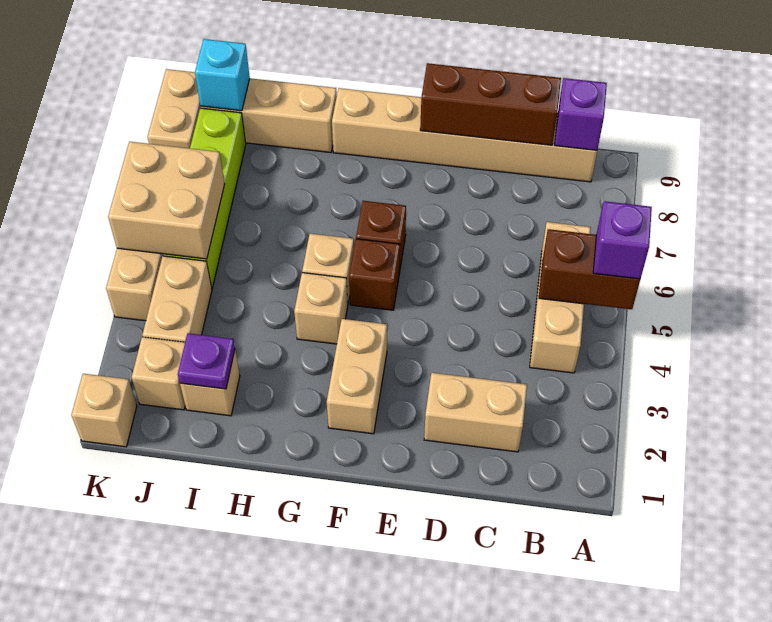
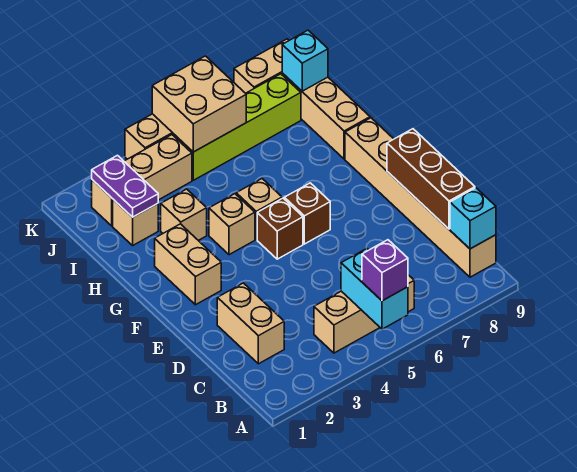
brown 1x2 brick [539,229,640,309] -> cyan 1x2 brick [341,248,408,329]
purple 1x1 brick [555,78,607,150] -> cyan 1x1 brick [450,188,496,249]
tan 1x2 brick [327,319,387,434] -> tan 1x2 brick turned to [155,224,221,305]
purple 1x1 plate [178,333,235,389] -> purple 1x2 plate [92,155,158,217]
tan 1x1 brick [71,374,137,447] -> tan 1x1 brick moved to [161,189,207,240]

